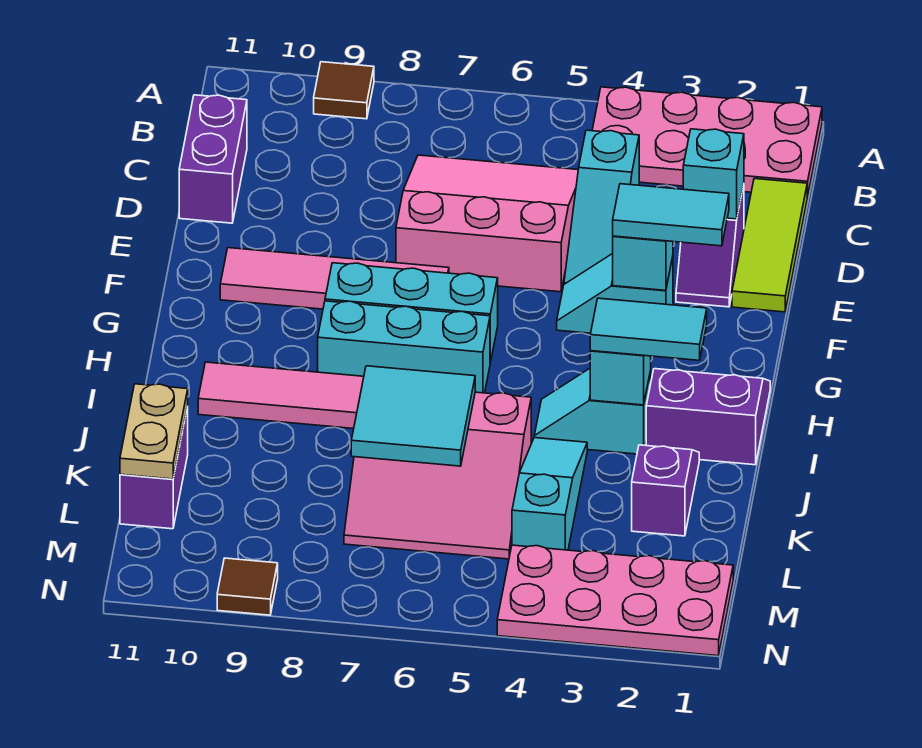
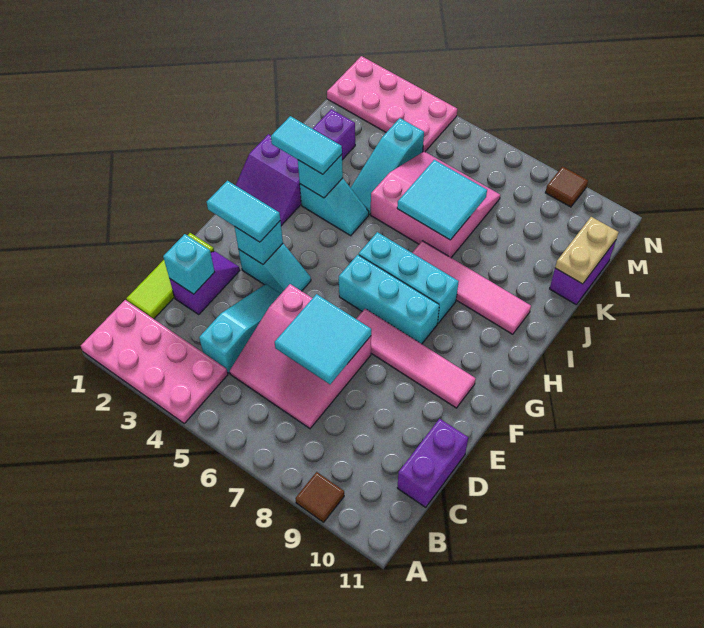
none -> cyan 2x2 tile [275,294,371,384]

